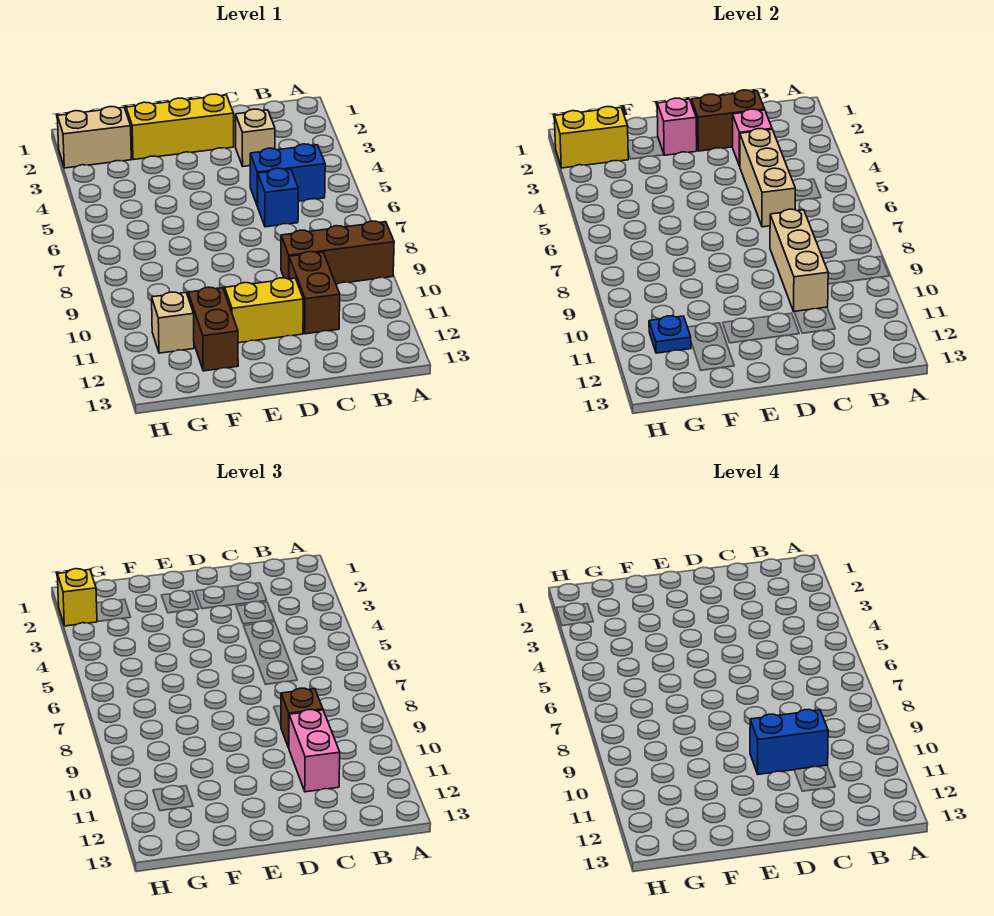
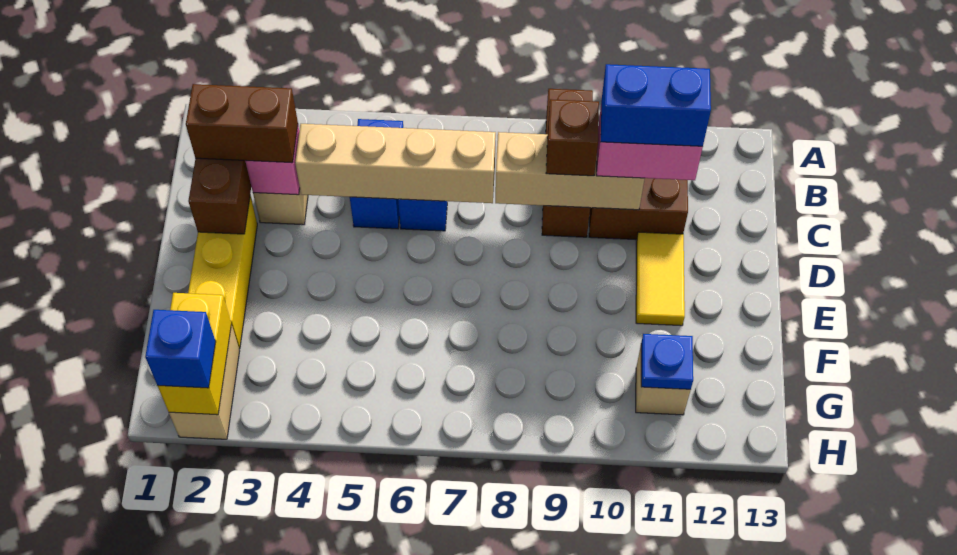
tan 1x3 brick [740,129,795,227] -> tan 1x4 brick [295,124,496,203]
blue 1x2 brick [750,710,828,774] -> blue 1x2 brick turned to [601,64,711,147]
yellow 1x2 brick [225,278,303,343] -> yellow 1x2 tile [636,232,685,326]
pink 1x1 brick [657,98,697,155] -> none
brown 1x2 brick [188,287,238,371] -> brown 1x2 brick moved to [186,84,298,163]
yellow 1x1 brick [57,569,97,626] -> blue 1x1 brick [145,310,216,388]

